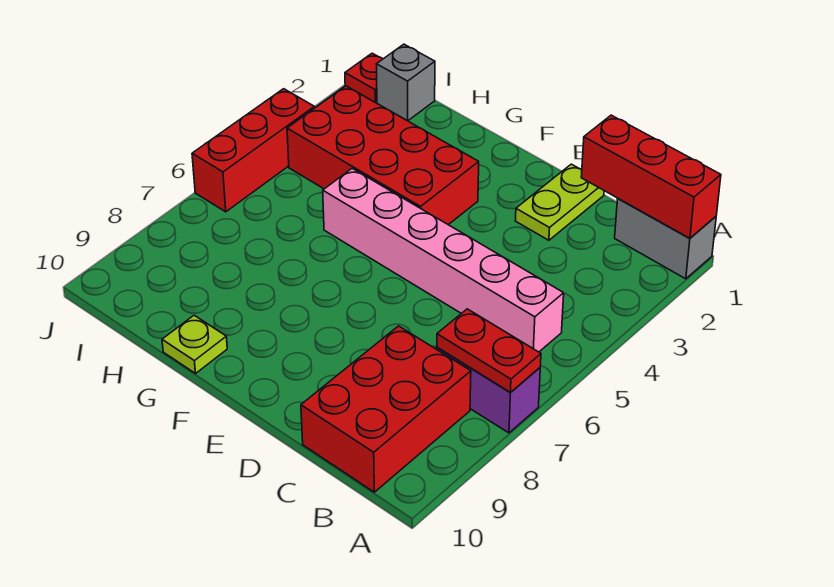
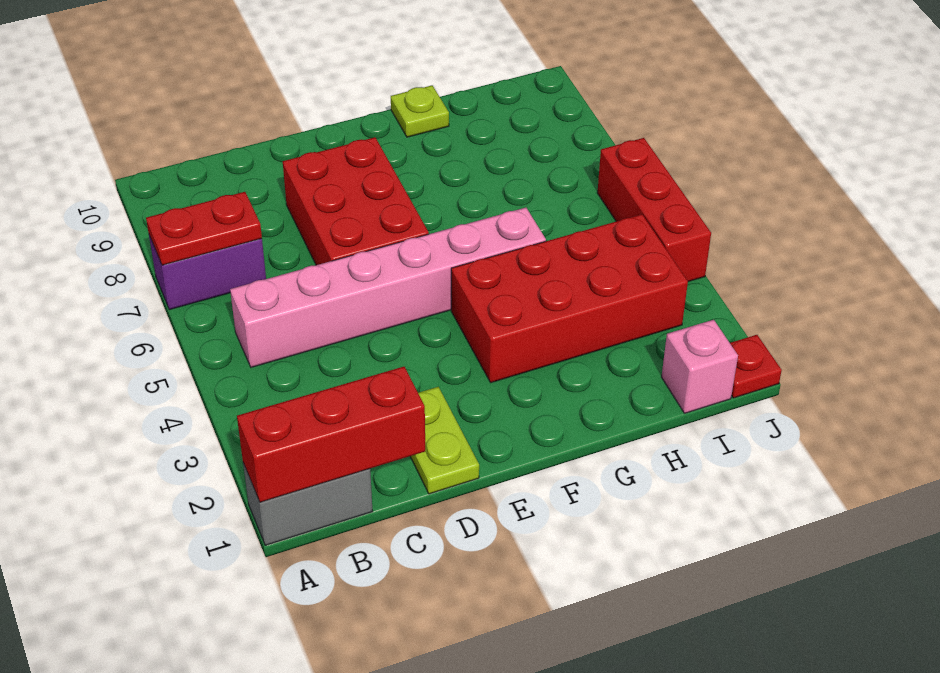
red 2x3 brick [301,326,471,492] -> red 2x3 brick moved to [283,137,429,265]
grey 1x1 brick [377,44,435,121] -> pink 1x1 brick [662,320,738,413]

